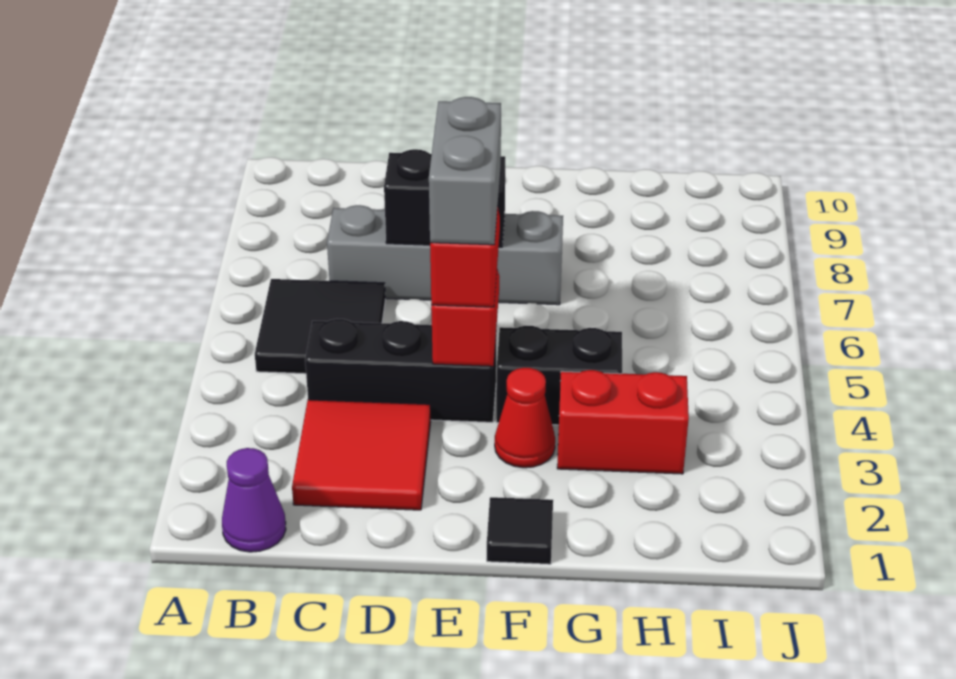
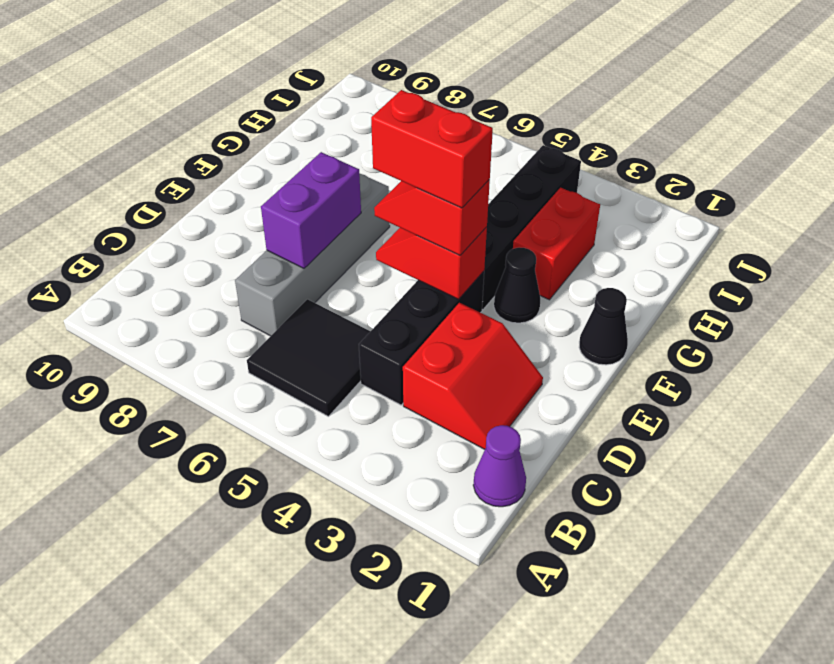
red 2x2 tile [292,400,431,510] -> red 2x2 slope [403,303,543,449]
black 1x2 brick [384,149,505,247] -> purple 1x2 brick [261,152,361,268]
grey 1x2 brick [429,97,501,245] -> red 1x2 brick [371,90,493,208]
black 1x1 tile [487,497,553,564] -> black 1x1 cone [579,288,628,365]
red 1x1 cone [495,368,555,468] -> black 1x1 cone [494,247,540,323]
black 1x2 brick [496,326,622,425] -> black 1x4 brick [482,145,581,309]

